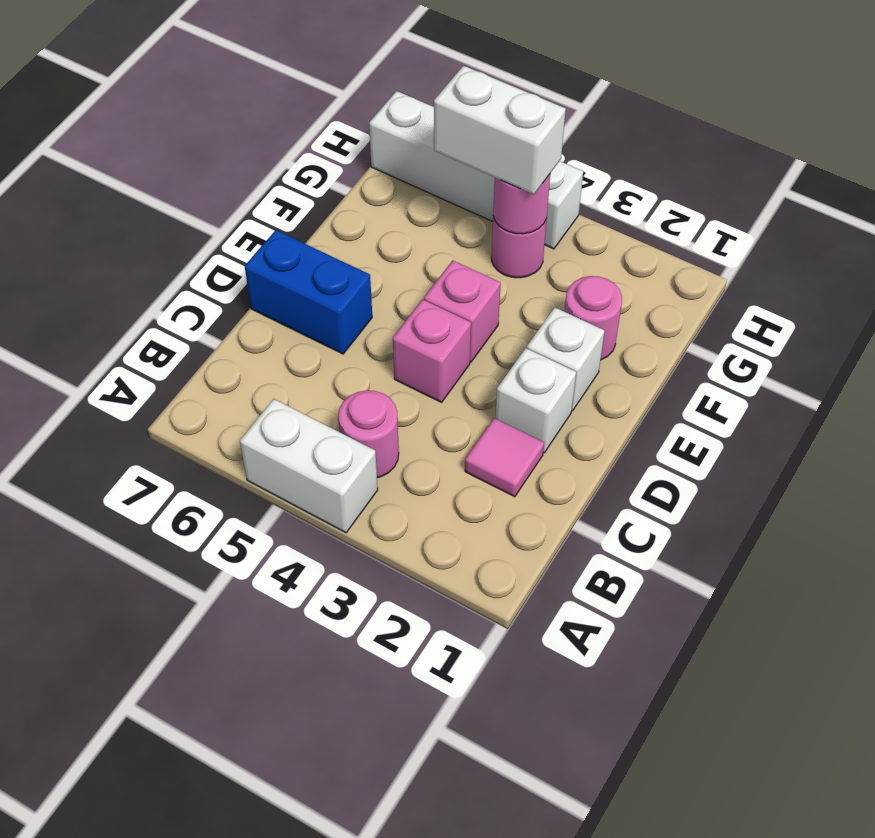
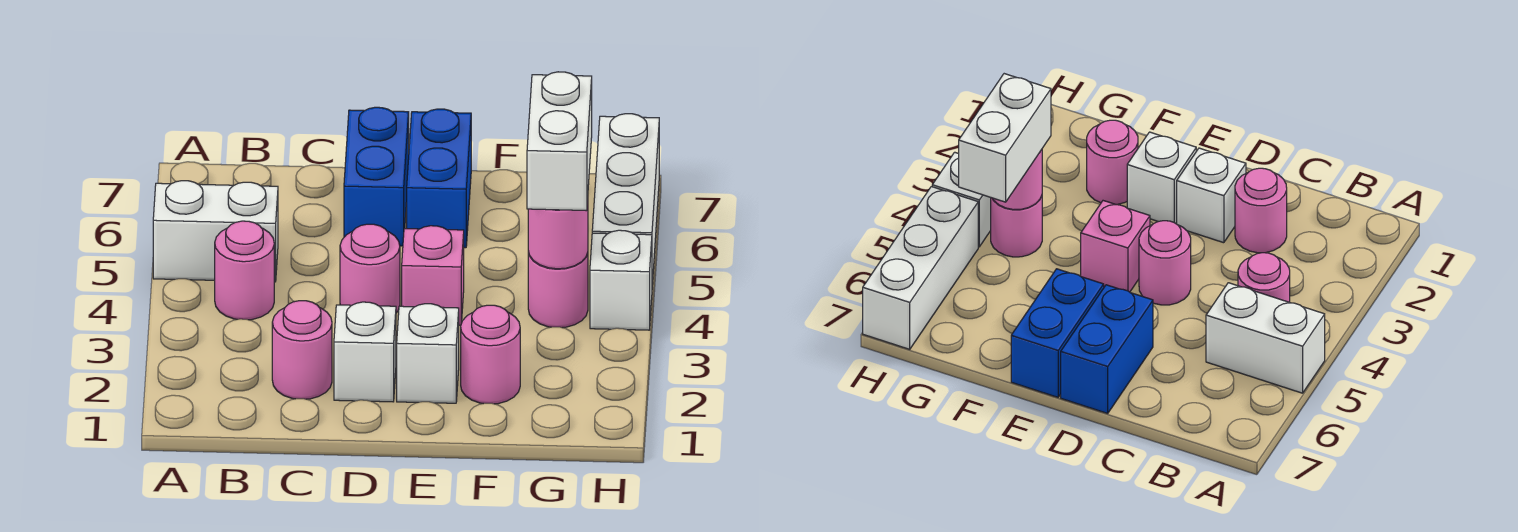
white 1x2 brick [240,399,378,533] -> white 1x2 brick turned to [153,181,278,282]
pink 1x1 tile [465,418,544,497] -> pink 1x1 round brick [272,301,332,399]
pink 1x1 brick [393,299,471,402] -> pink 1x1 round brick [340,224,400,313]
none -> blue 1x2 brick [407,109,471,248]

